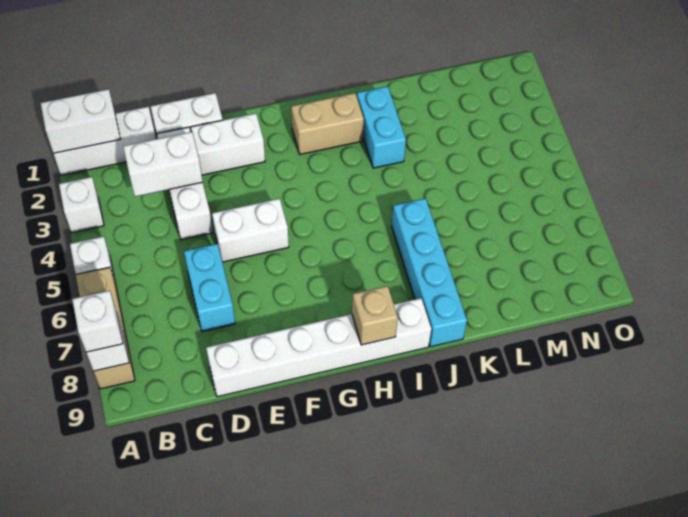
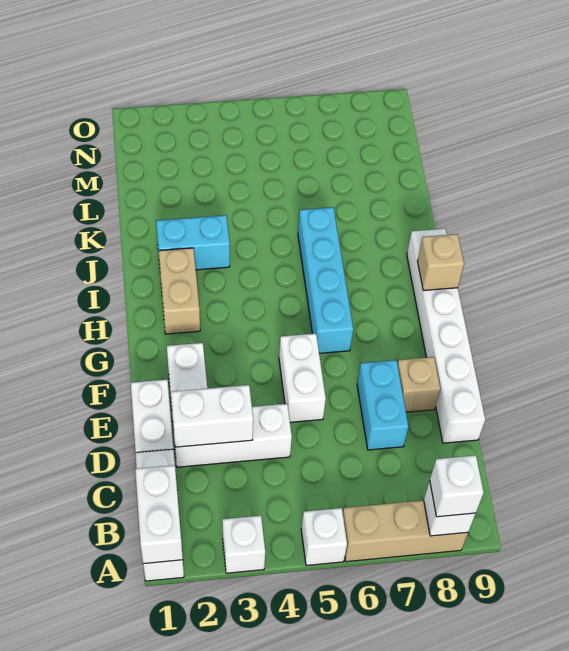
white 1x2 brick [123,132,203,197] -> white 1x2 brick turned to [171,385,253,447]
cyan 1x2 brick [184,244,235,332] -> cyan 1x2 brick turned to [357,360,408,450]
none -> tan 1x1 brick [397,357,440,412]
cyan 1x4 brick [392,198,467,347] -> cyan 1x4 brick turned to [298,207,353,353]

